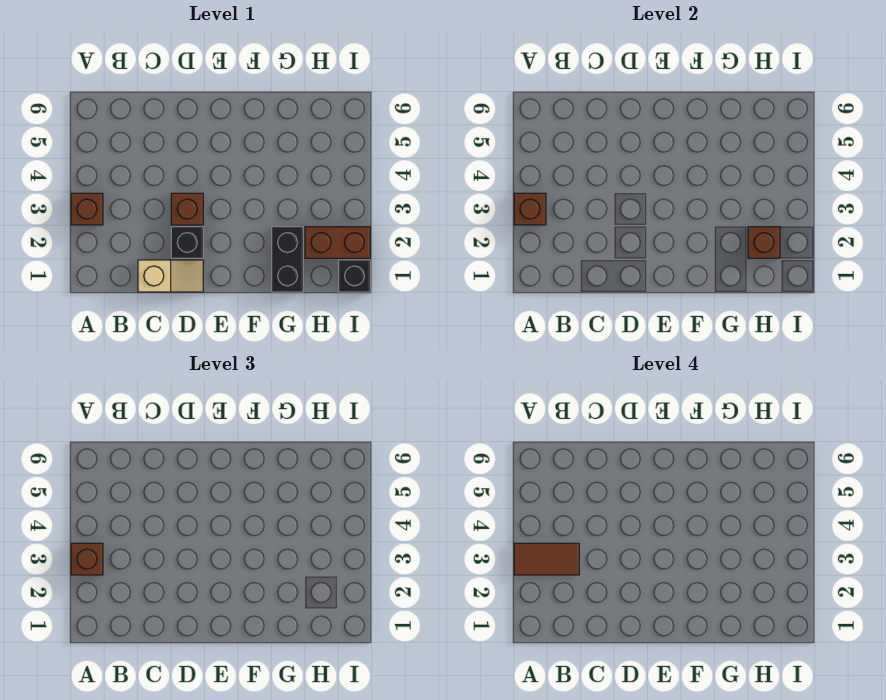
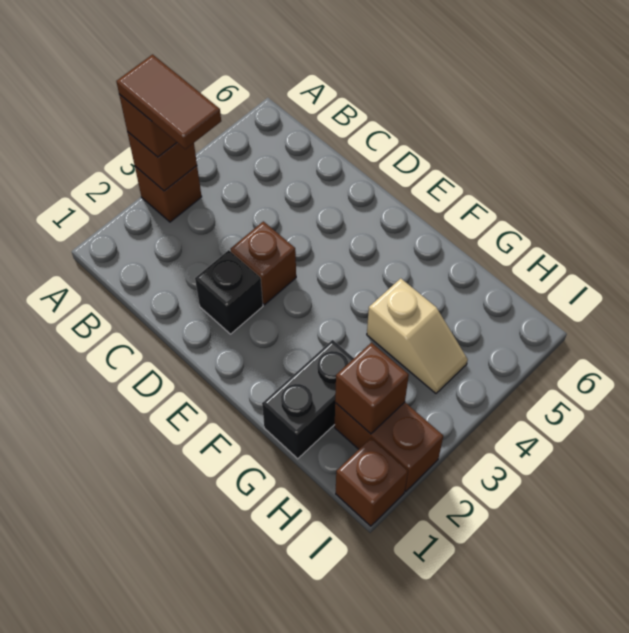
tan 1x2 slope [138,260,203,292] -> tan 1x2 slope moved to [367,278,468,393]
black 1x1 brick [339,260,370,292] -> brown 1x1 brick [336,438,408,526]

